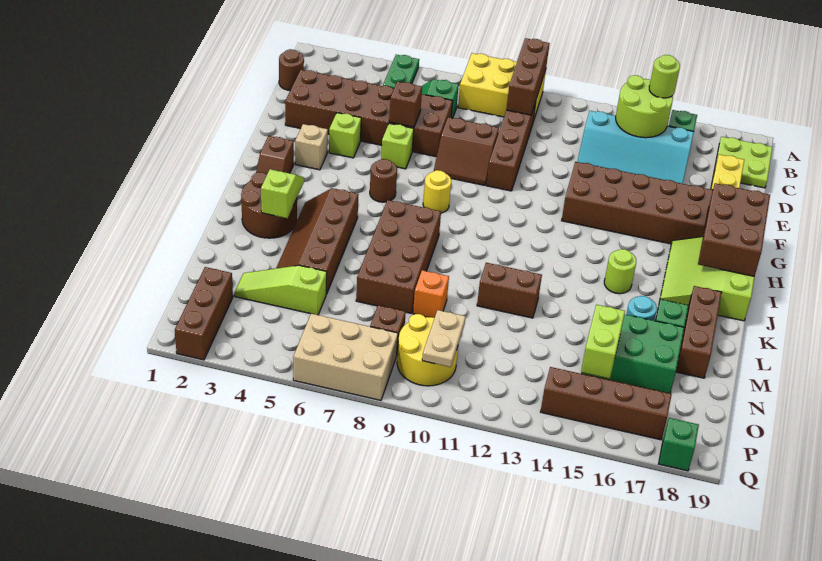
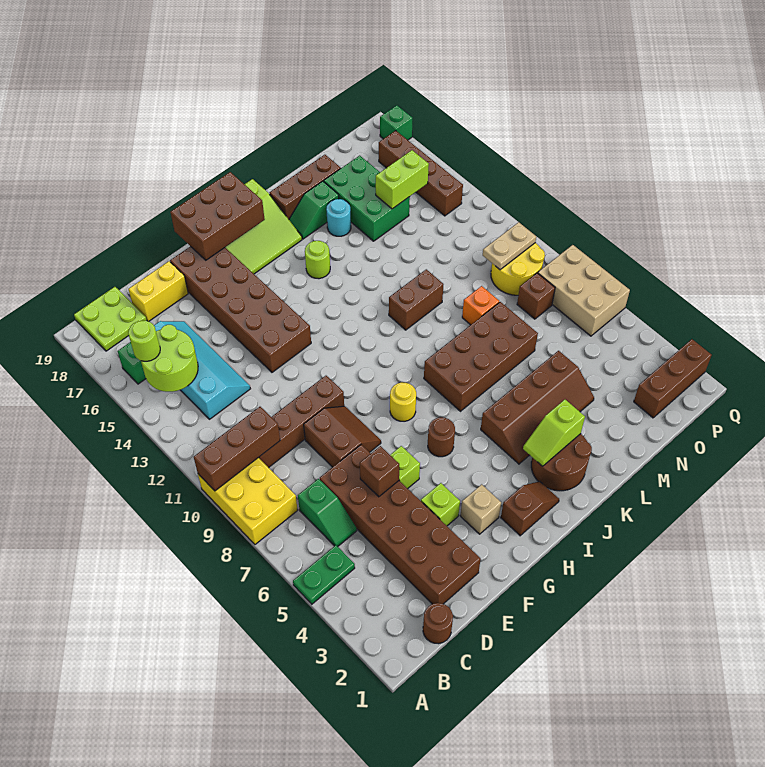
brown 1x2 brick [477,263,542,318] -> brown 1x2 brick turned to [389,269,444,330]
lime 1x3 slope [235,265,327,315] -> none

